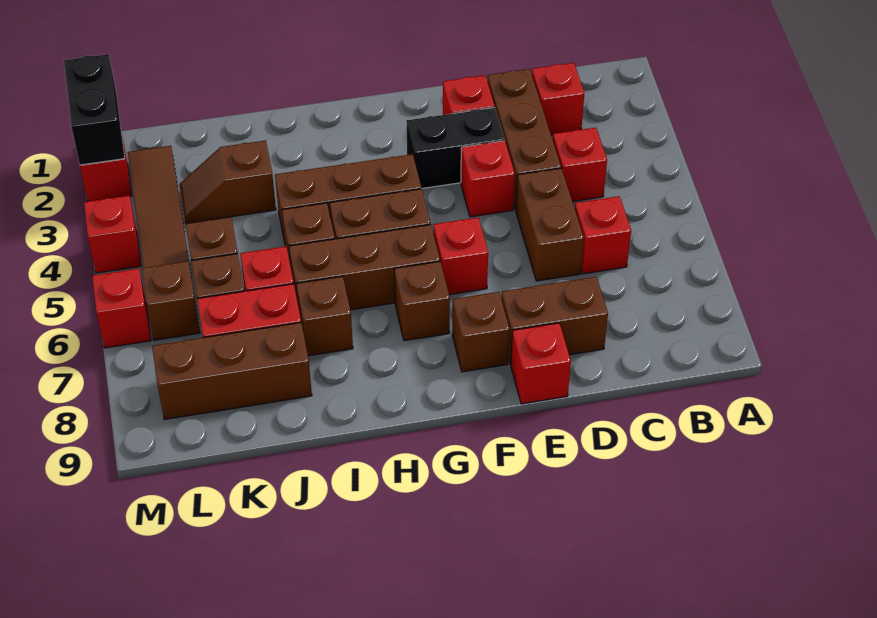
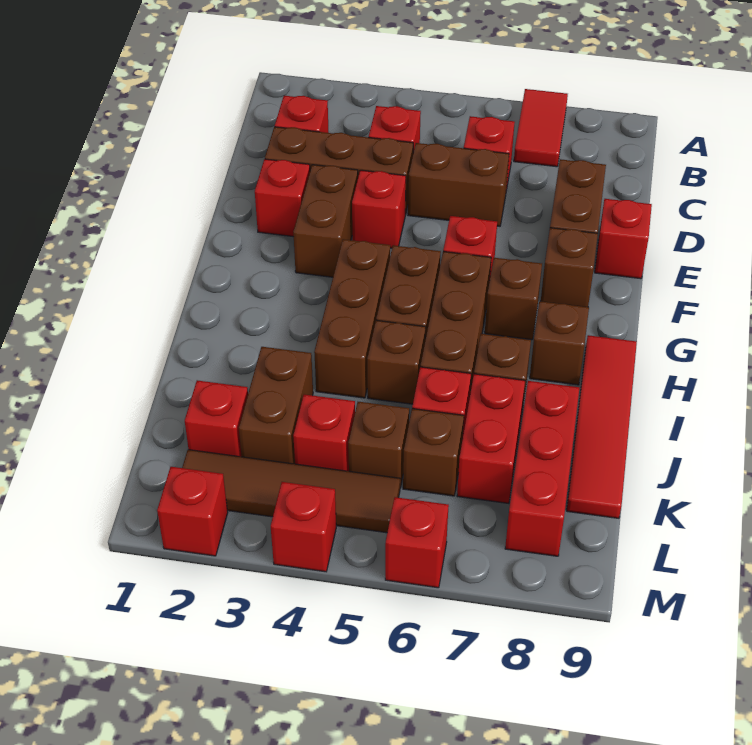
none -> red 1x2 tile [514,89,568,167]
black 1x2 brick [406,108,505,189] -> brown 1x2 brick [293,165,358,277]
none -> red 1x4 tile [567,335,637,518]
brown 1x2 slope [179,140,276,223] -> brown 1x2 brick [239,347,313,464]
brown 1x3 brick [152,323,312,420] -> red 1x3 brick [505,381,579,556]
none -> red 1x1 brick [185,380,248,457]
none -> red 1x1 brick [293,394,355,471]
brown 1x1 brick [142,261,200,340] -> brown 1x1 brick moved to [530,301,589,385]
black 1x2 brick [64,54,125,165] -> none

